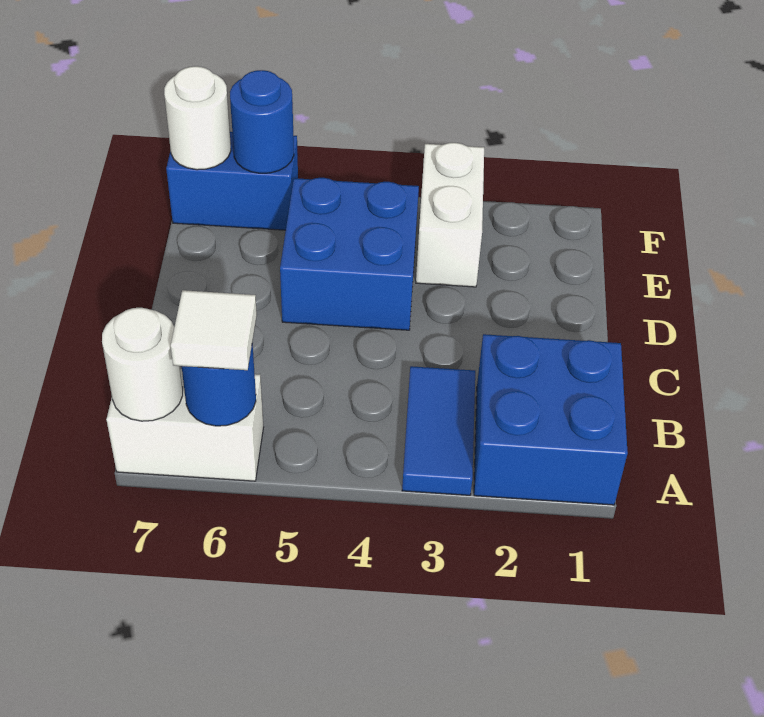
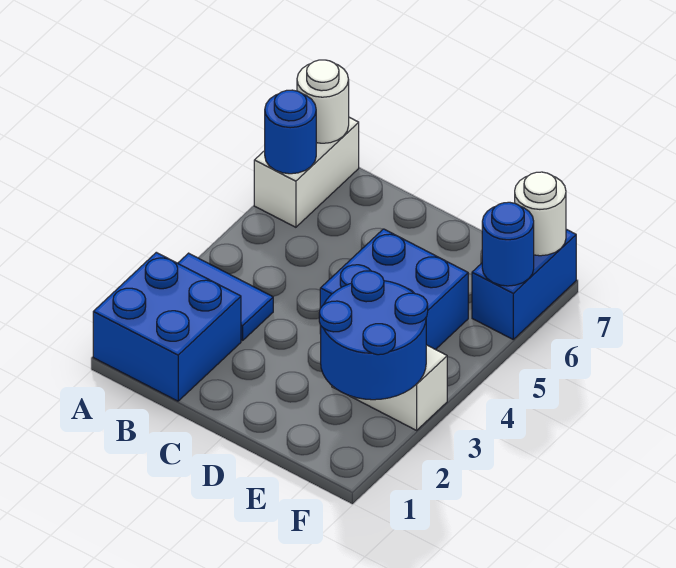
white 1x1 tile [171,290,257,370] -> none
none -> blue 2x2 round brick [319,271,428,400]

